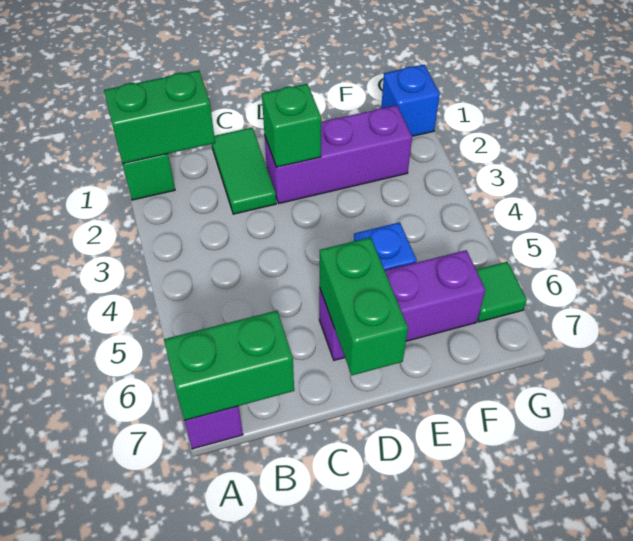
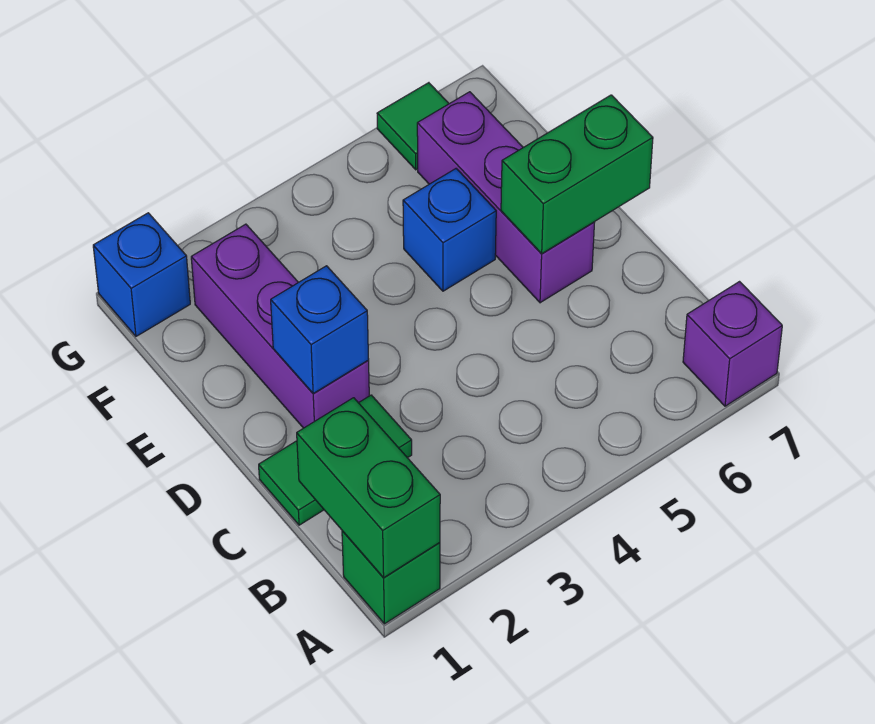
green 1x2 brick [164,311,294,420] -> none
green 1x1 brick [262,84,321,167] -> blue 1x1 brick [271,266,369,393]

